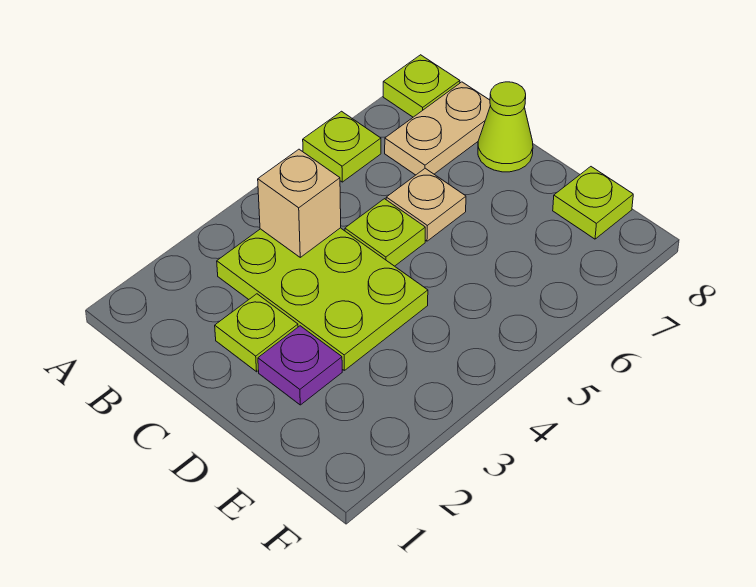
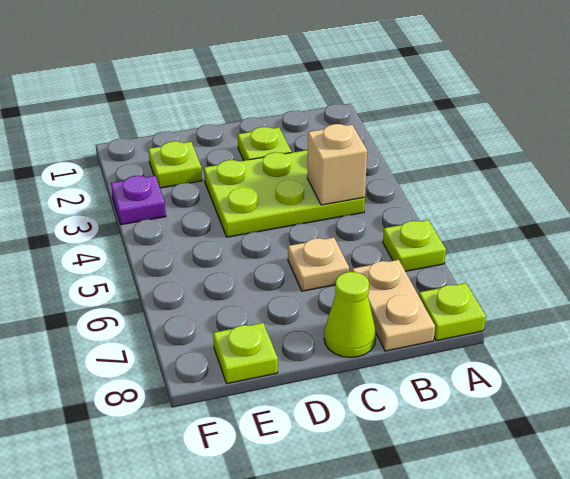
lime 1x1 plate [345,199,425,266] -> lime 1x1 plate moved to [149,141,202,188]
purple 1x1 plate [258,326,342,405] -> purple 1x1 plate moved to [111,176,166,225]

